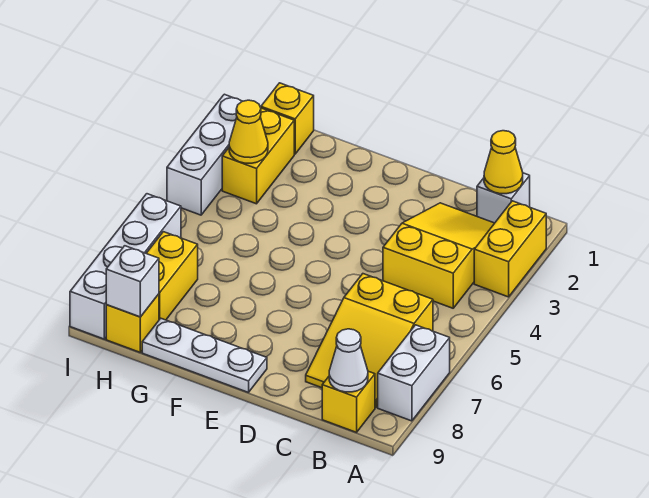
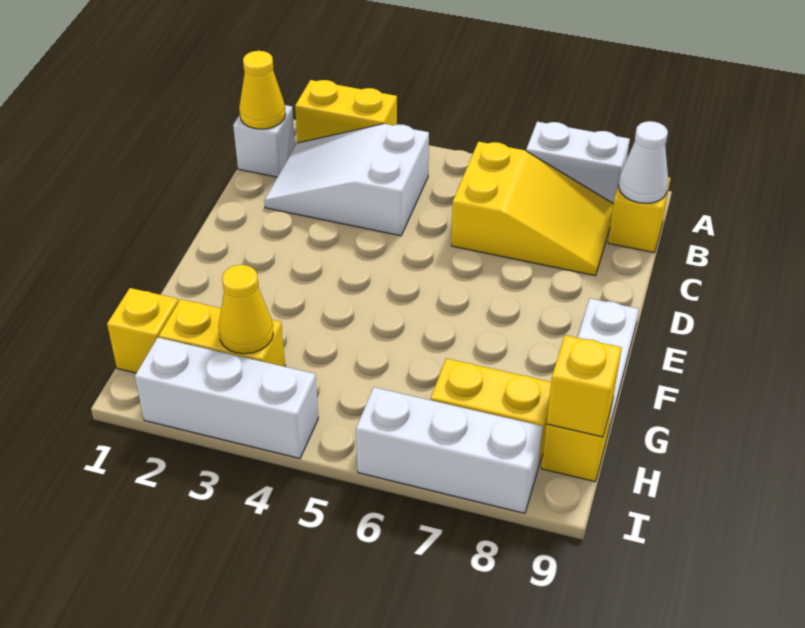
yellow 2x3 slope [383,203,494,308] -> white 2x3 slope [264,124,429,236]
white 1x1 brick [106,246,159,317] -> yellow 1x1 brick [547,335,622,437]
white 1x4 brick [70,194,181,339] -> white 1x3 brick [356,387,543,513]

